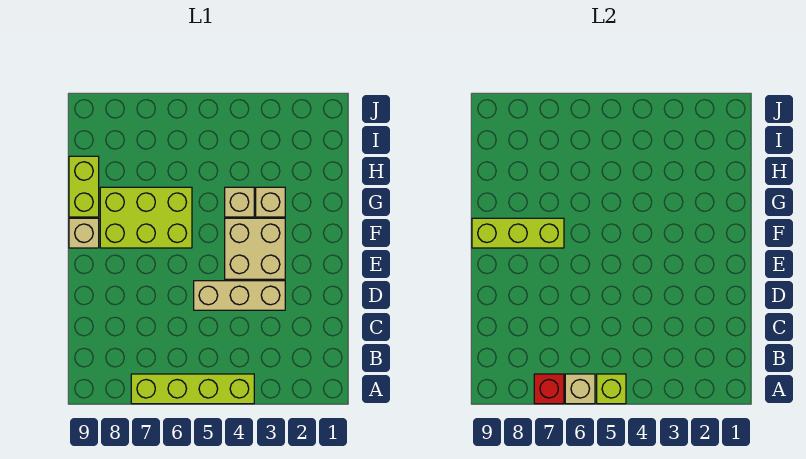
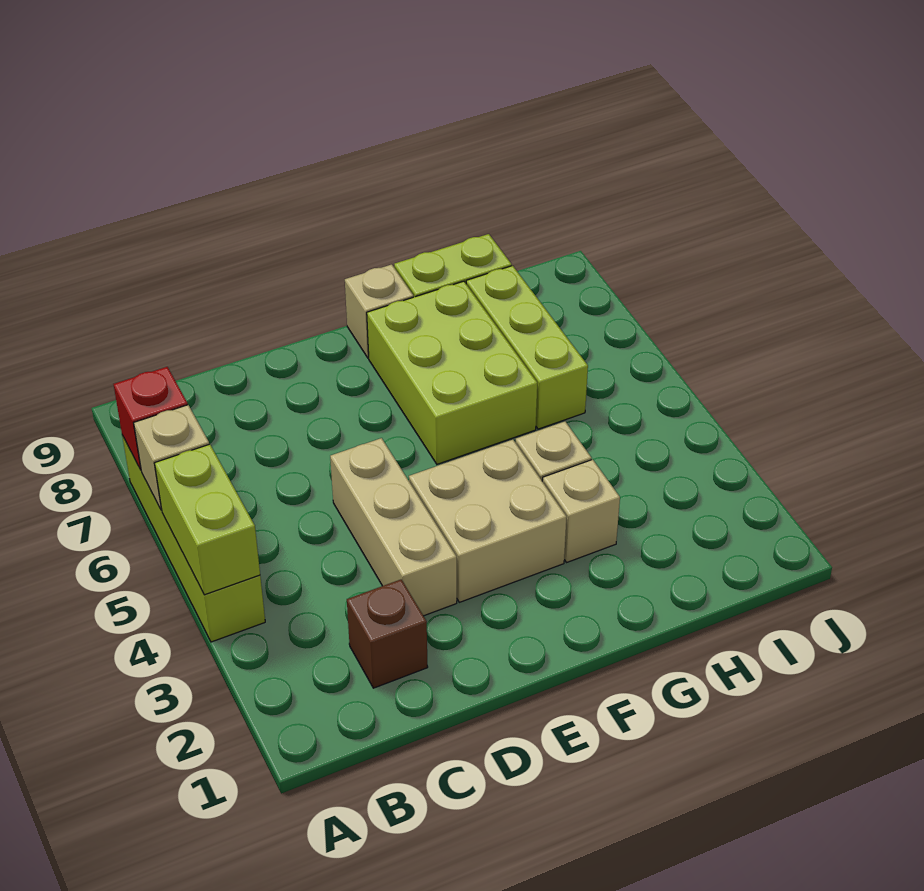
lime 1x1 brick [597,374,626,404] -> lime 1x2 brick [155,444,260,595]
none -> brown 1x1 brick [347,580,428,688]
lime 1x3 brick [472,218,564,248] -> lime 1x3 brick moved to [466,266,588,429]

